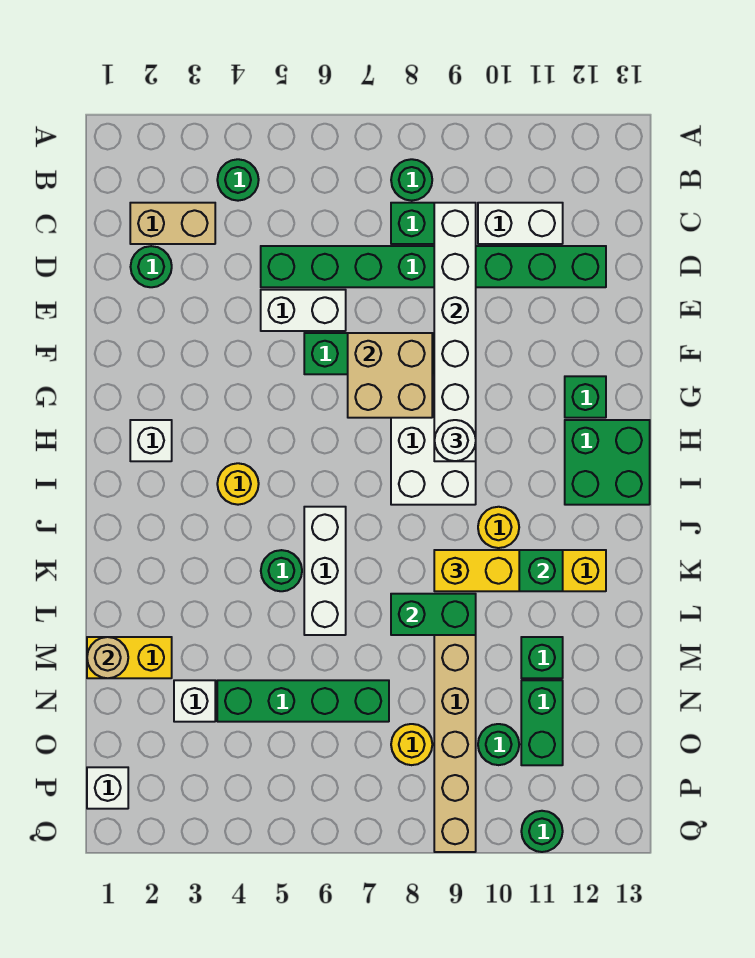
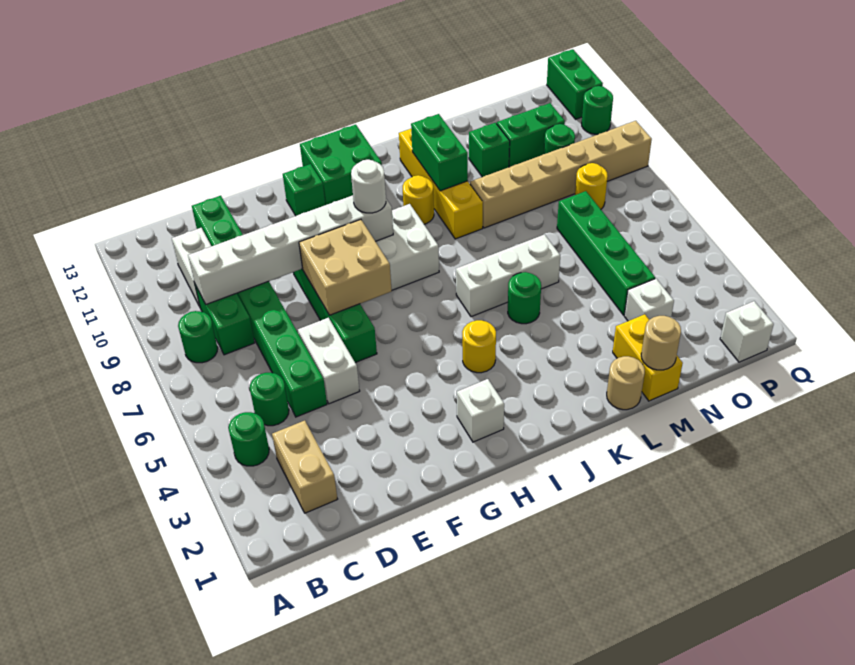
green 1x1 round brick [131,246,172,287] -> green 1x1 round brick moved to [250,373,289,426]
yellow 1x2 brick [434,550,519,591] -> none
none -> tan 1x1 round brick [607,356,645,410]
green 1x2 brick [391,594,476,635] -> green 1x2 brick moved to [547,49,603,119]

